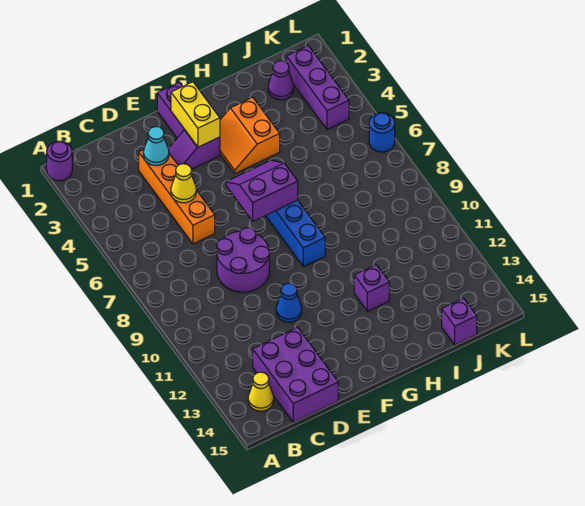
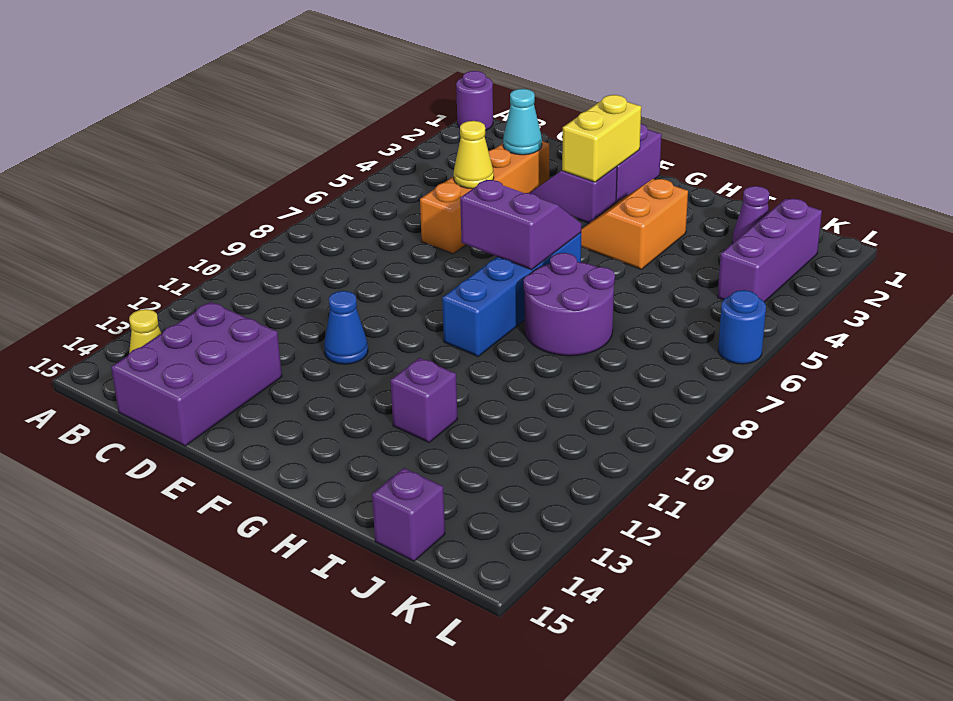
purple 2x2 round brick [217,228,270,292] -> purple 2x2 round brick moved to [523,253,615,356]

